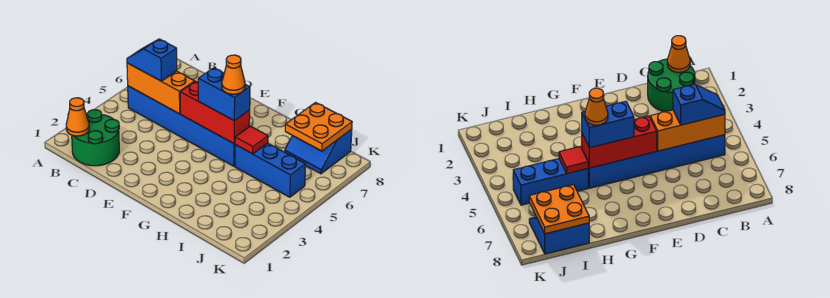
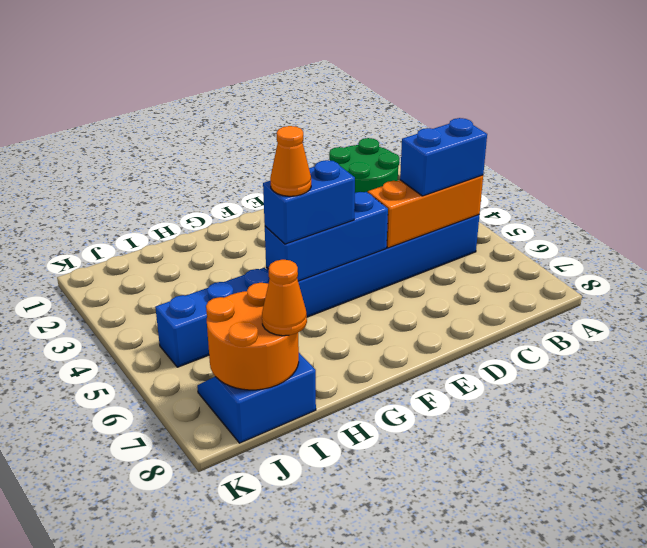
orange 1x1 cone [66,98,89,136] -> orange 1x1 cone moved to [262,260,307,336]
blue 1x2 slope [127,39,177,81] -> blue 1x2 brick [400,118,487,196]
red 1x3 brick [180,81,250,144] -> blue 1x3 brick [265,192,388,281]
red 1x1 tile [235,126,268,154] -> none
orange 2x2 plate [285,103,352,151] -> orange 2x2 round brick [206,283,299,390]

